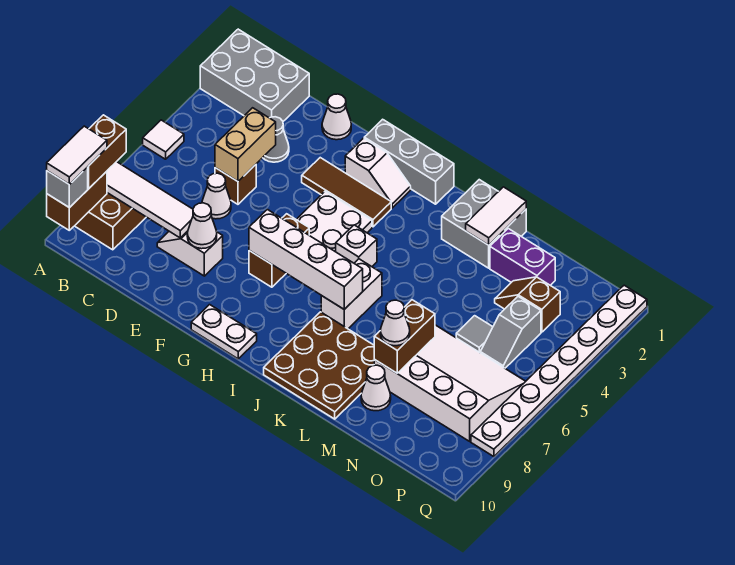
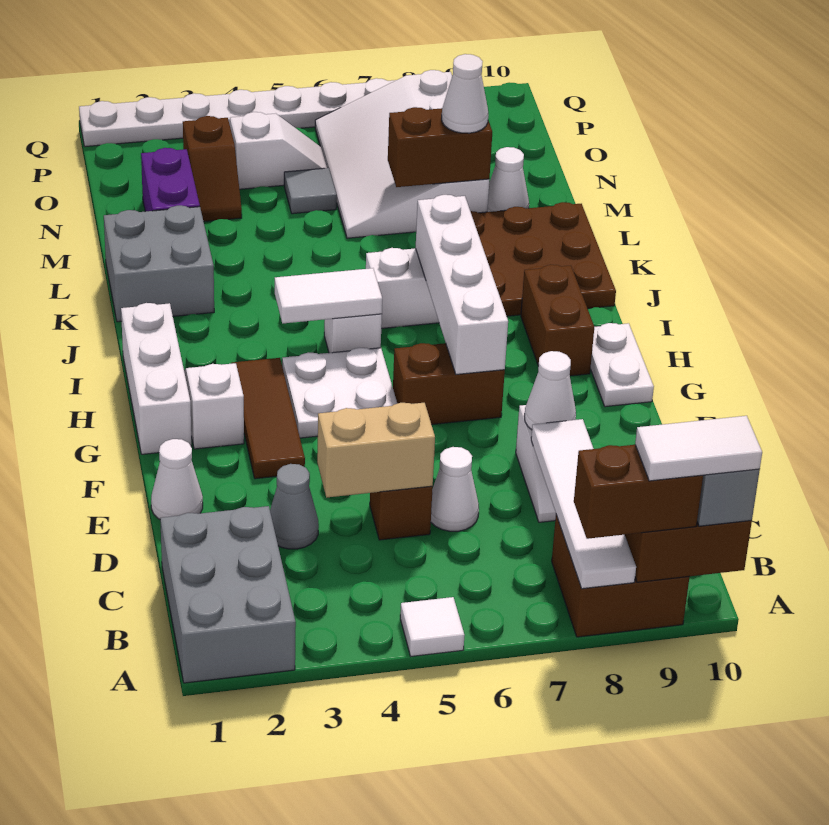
grey 1x3 brick [364,119,454,204] -> white 1x3 brick [121,303,192,454]
none -> brown 1x2 brick [521,265,594,376]
white 1x2 tile [466,187,526,245] -> white 1x2 tile moved to [275,268,382,323]
grey 1x2 slope [480,296,541,368] -> white 1x2 slope [230,112,327,189]

